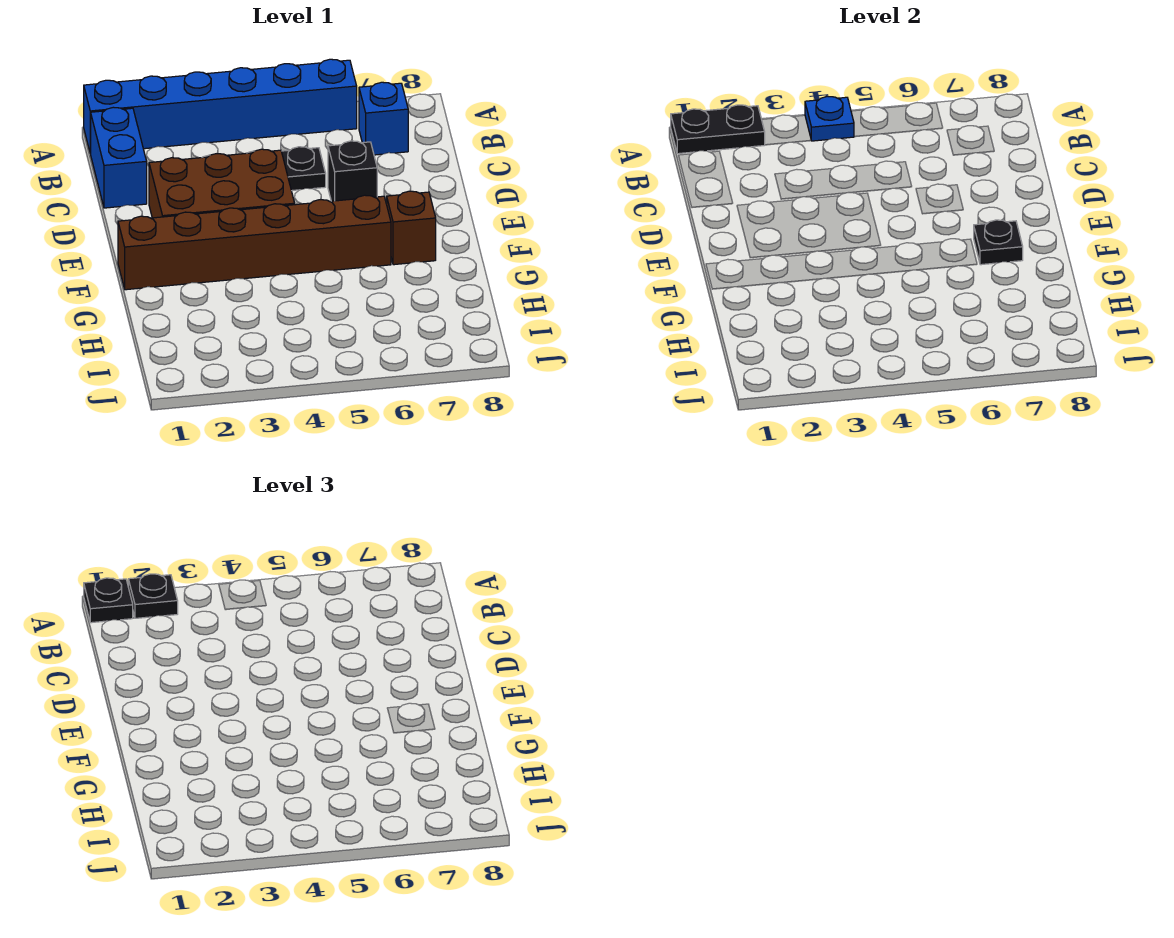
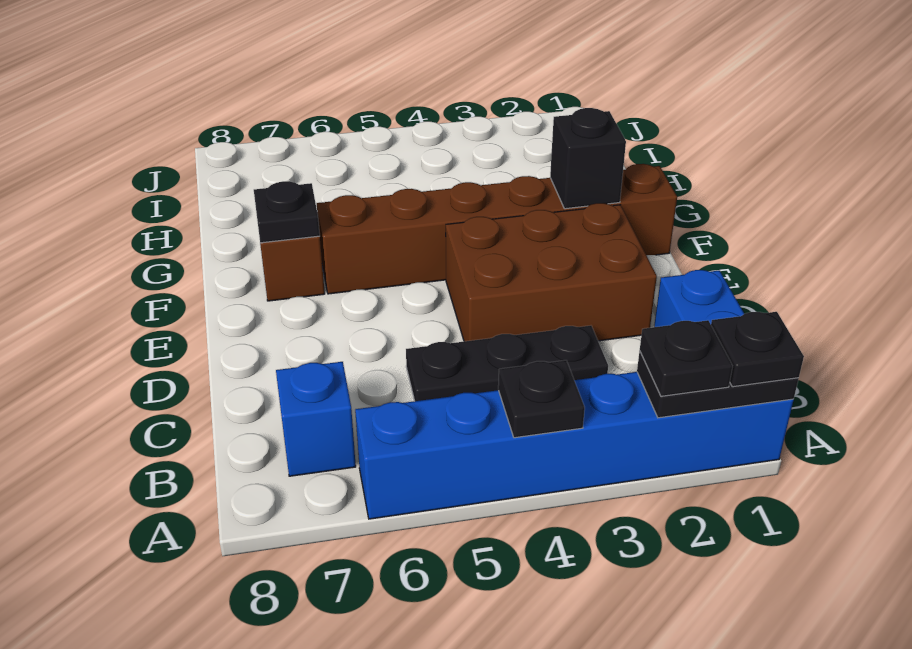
blue 1x1 plate [805,96,854,141] -> black 1x1 plate [498,360,585,438]
black 1x1 brick [328,141,377,201] -> black 1x1 brick moved to [550,108,626,209]

